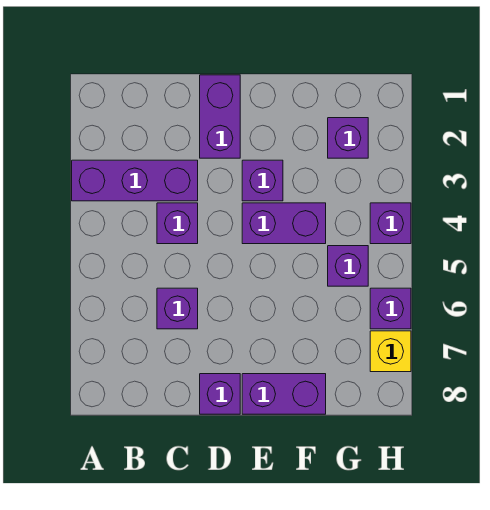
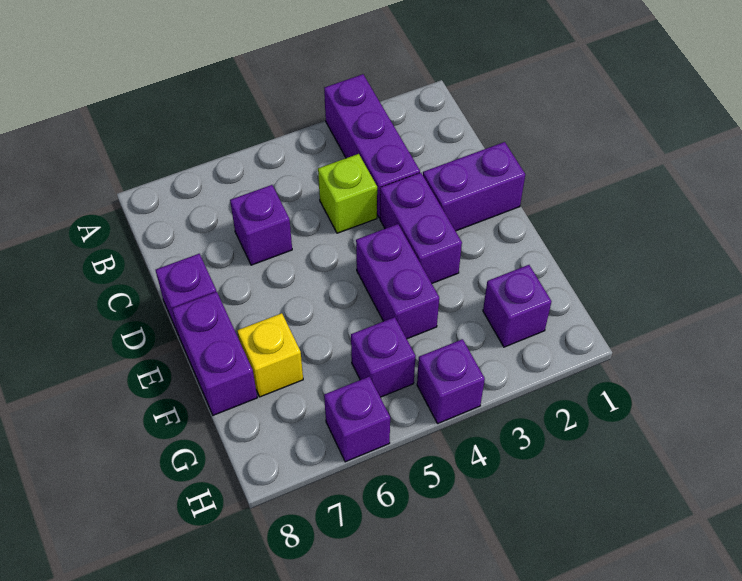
purple 1x1 brick [157,203,198,244] -> lime 1x1 brick [318,154,377,233]
purple 1x1 brick [242,160,283,201] -> purple 1x2 brick [380,173,462,283]
yellow 1x1 brick [370,331,411,372] -> yellow 1x1 brick moved to [237,313,303,397]

